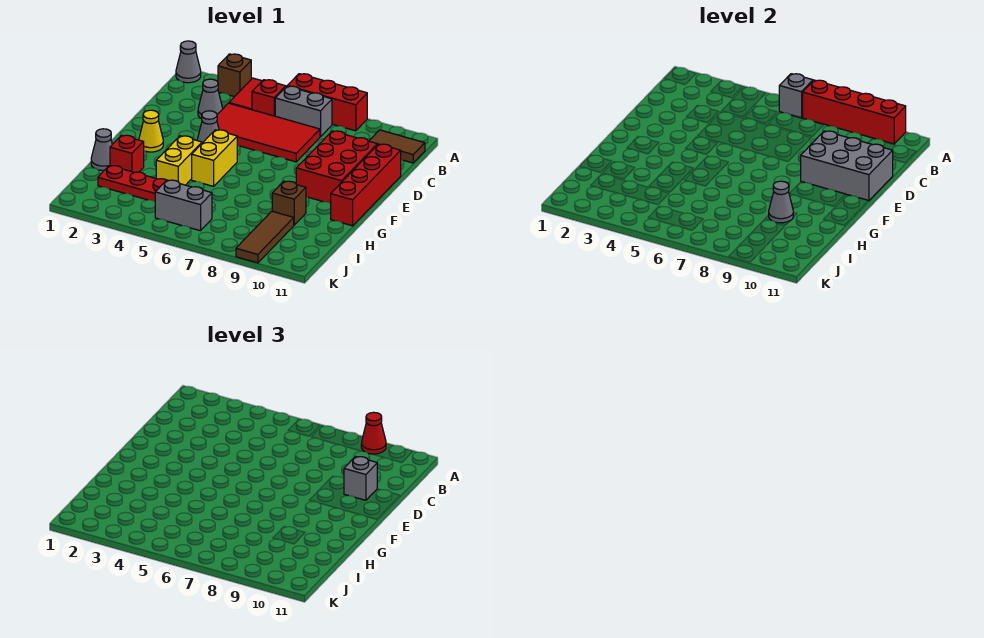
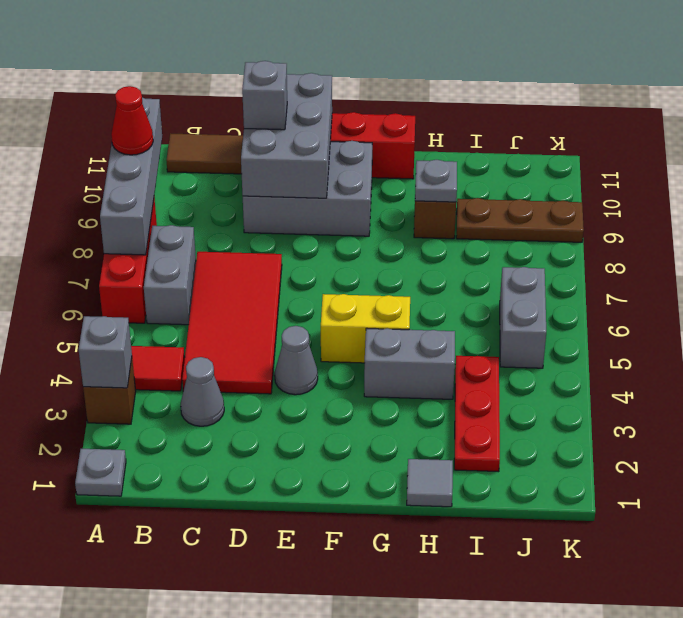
grey 1x1 cone [176,41,201,83] -> grey 1x1 plate [75,449,126,496]
grey 1x1 brick [779,74,813,118] -> grey 1x1 brick moved to [79,316,132,388]
red 1x4 brick [803,80,906,144] -> grey 1x4 brick [100,98,162,255]
red 1x1 brick [252,80,286,116] -> none
brown 1x2 tile [369,130,425,163] -> brown 1x2 tile turned to [166,133,243,174]
red 2x3 brick [296,131,377,203] -> grey 2x3 brick [243,141,372,236]
yellow 1x1 cone [139,110,163,152] -> none
yellow 1x2 brick [156,136,202,185] -> grey 1x2 brick [364,328,455,399]
grey 1x1 cone [91,129,112,171] -> grey 1x1 tile [407,459,453,507]
red 1x1 brick [110,135,144,173] -> none
grey 1x1 cone [769,181,793,223] -> grey 1x1 plate [415,160,457,202]
brown 1x3 tile [236,211,294,263] -> brown 1x3 plate [456,198,584,242]

